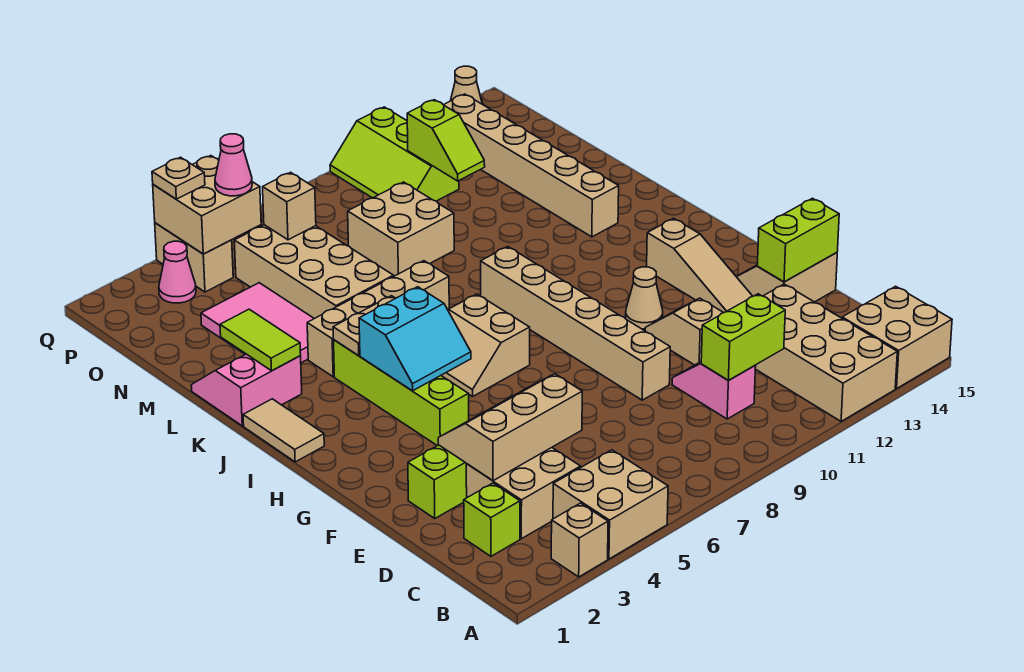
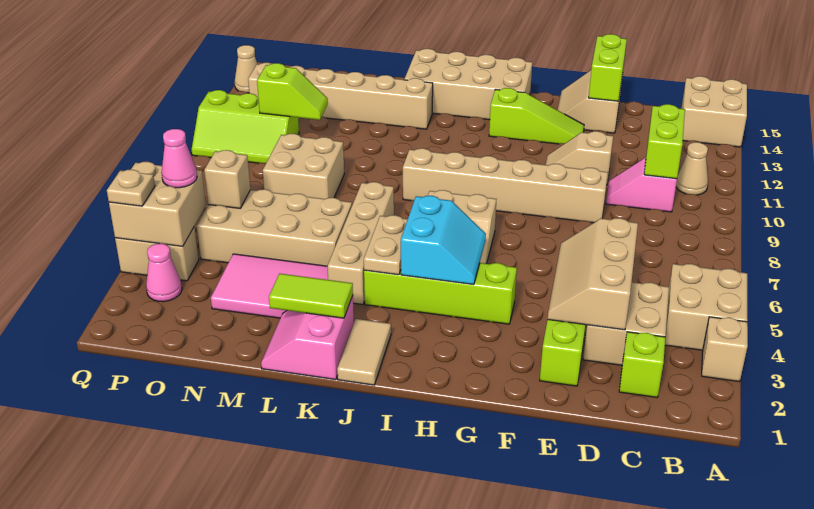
tan 2x4 brick [755,284,897,421] -> tan 2x4 brick moved to [404,49,532,120]
tan 1x3 slope [647,218,753,313] -> lime 1x3 slope [489,88,584,144]
tan 1x1 cone [626,267,663,329] -> tan 1x1 cone moved to [676,142,708,195]
tan 1x2 tile [243,399,324,462] -> tan 1x2 tile turned to [337,319,391,385]

